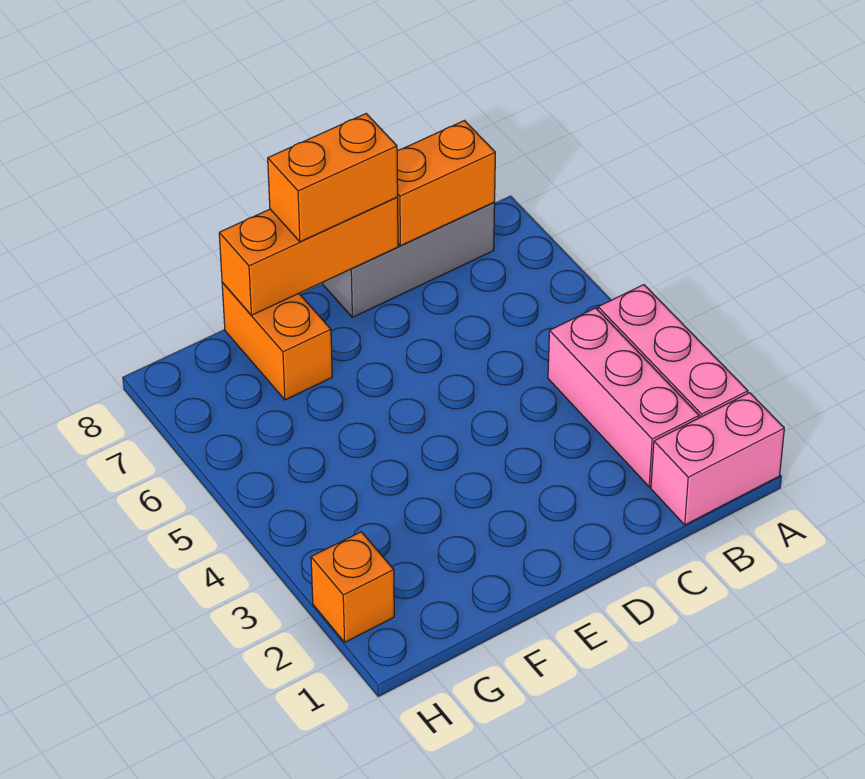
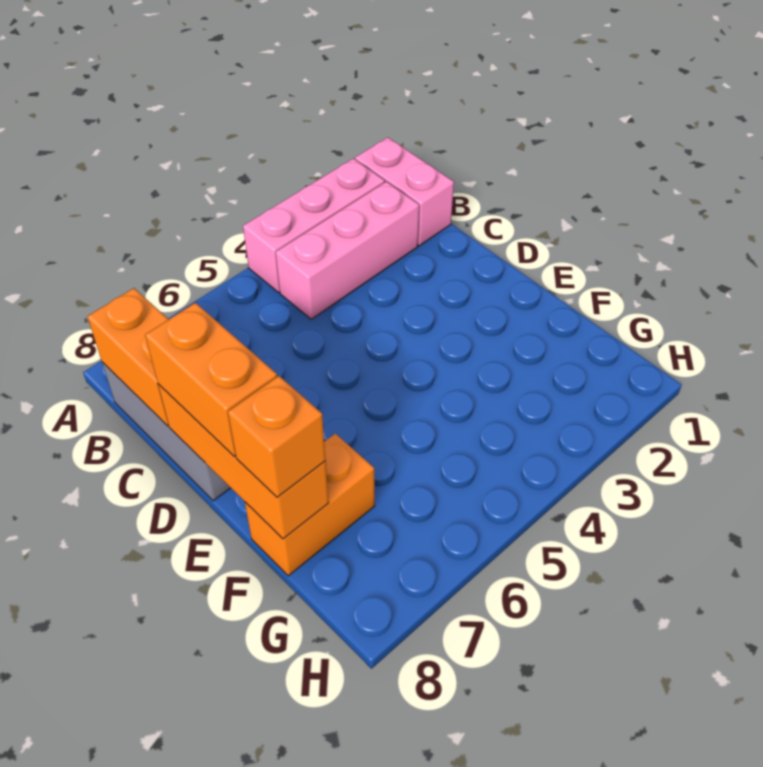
orange 1x1 brick [311,532,394,642] -> orange 1x1 brick moved to [228,376,326,497]

